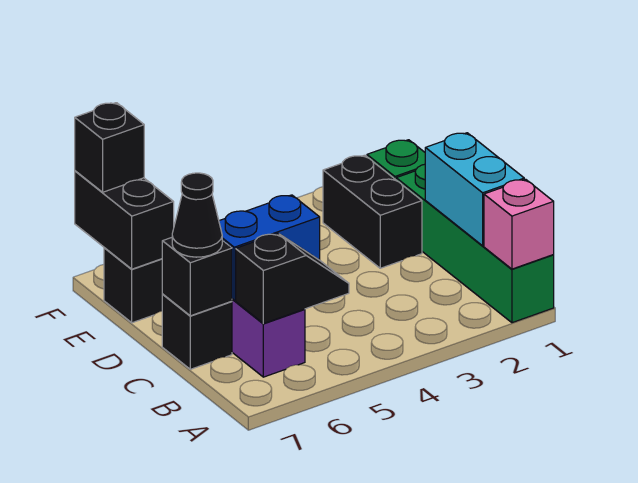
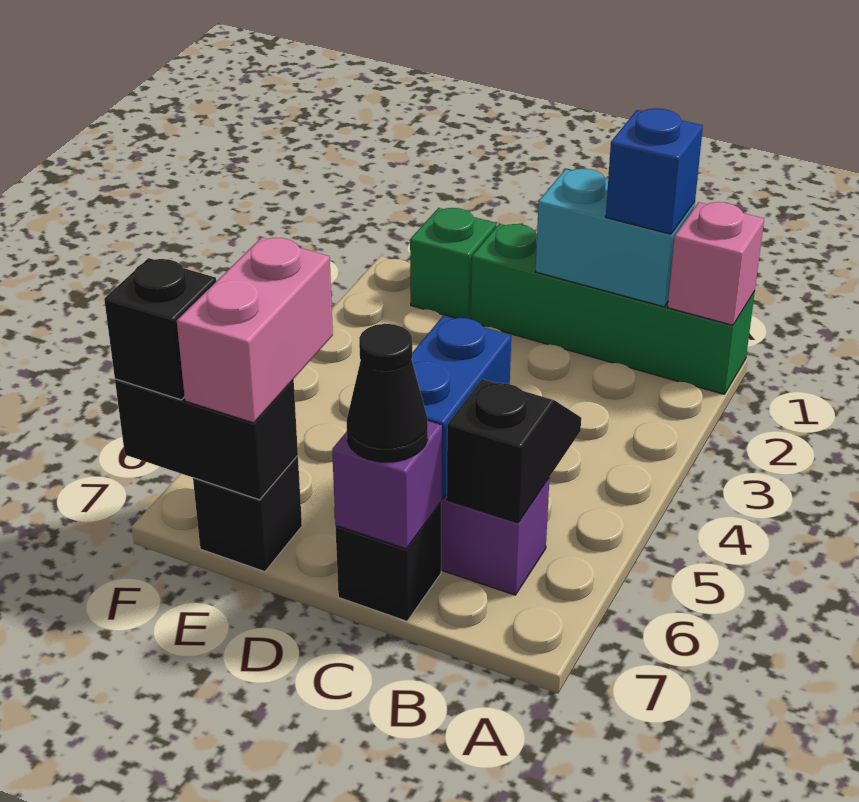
none -> blue 1x1 brick [606,108,703,234]
black 1x1 brick [162,238,232,316] -> purple 1x1 brick [332,421,442,549]
black 1x2 brick [323,155,422,268] -> none
none -> pink 1x2 brick [177,237,333,423]

